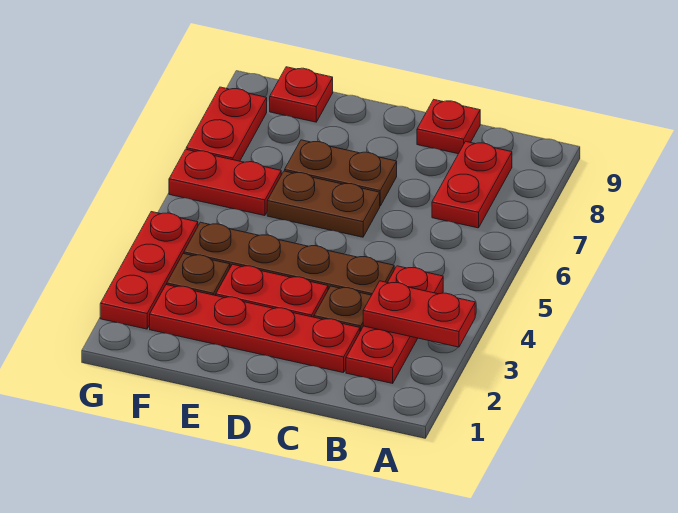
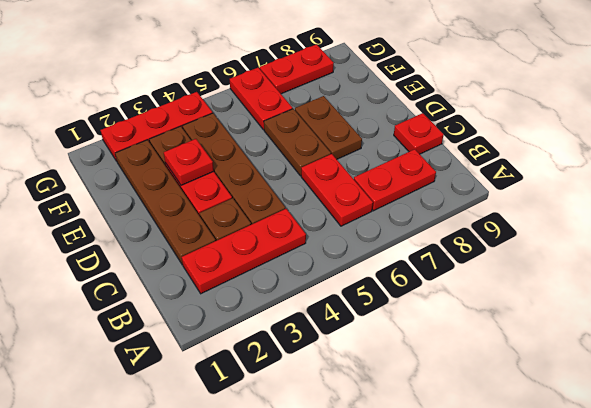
red 1x2 plate [363,281,475,347] -> red 1x2 plate moved to [301,154,373,226]
red 1x4 plate [150,285,360,373] -> brown 1x4 plate [115,140,216,265]
red 1x1 plate [270,67,333,122] -> red 1x1 plate moved to [164,139,214,185]

